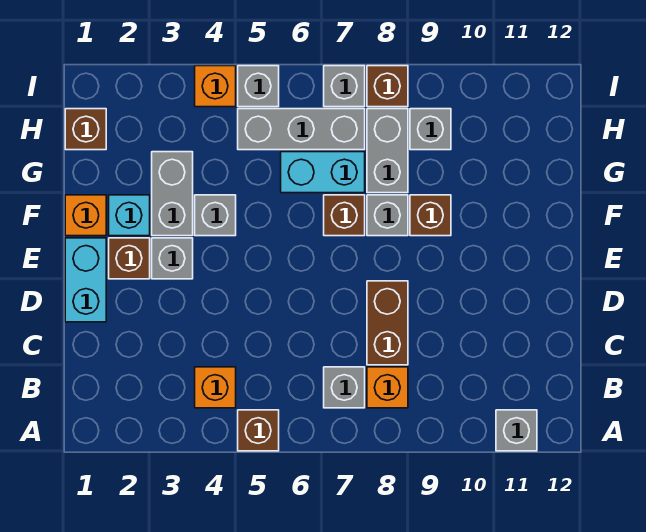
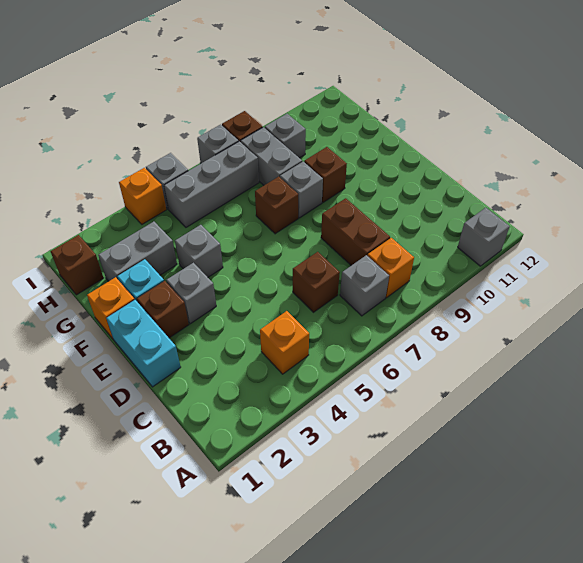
brown 1x1 brick [238,410,279,451] -> brown 1x1 brick moved to [293,252,340,312]
grey 1x2 brick [152,152,193,236] -> grey 1x2 brick turned to [98,222,177,281]
cyan 1x2 brick [281,152,365,193] -> none

